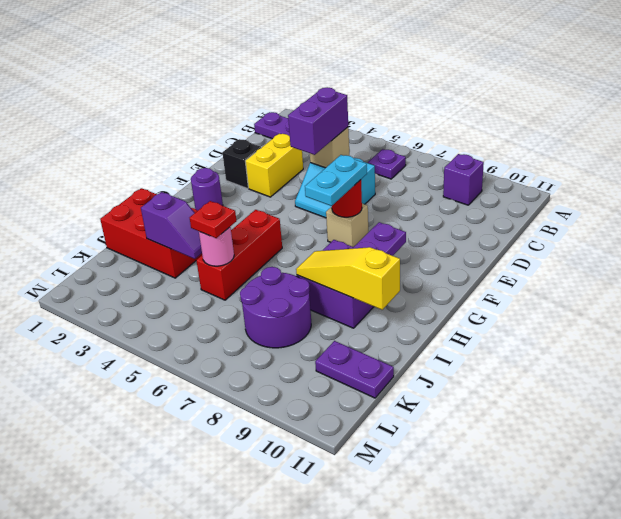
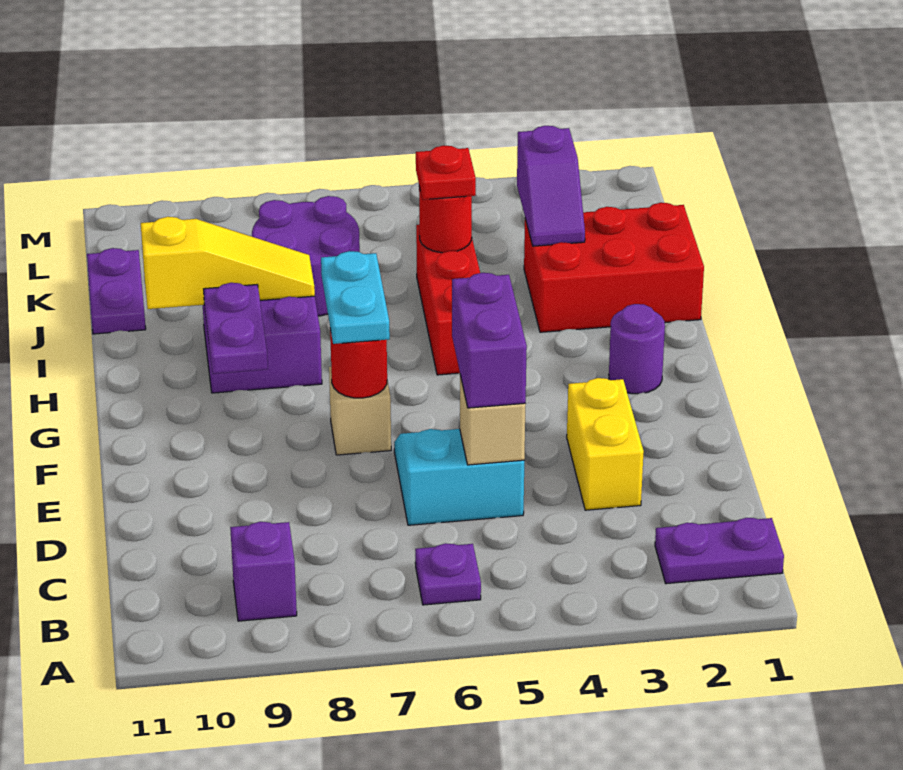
black 1x1 brick [222,139,261,188] -> none
purple 1x2 slope [141,192,202,259] -> purple 1x2 slope turned to [517,126,585,246]
pink 1x1 round brick [199,227,234,266] -> red 1x1 round brick [419,186,472,253]
purple 1x2 plate [315,341,394,398] -> purple 1x2 plate turned to [87,248,146,334]

